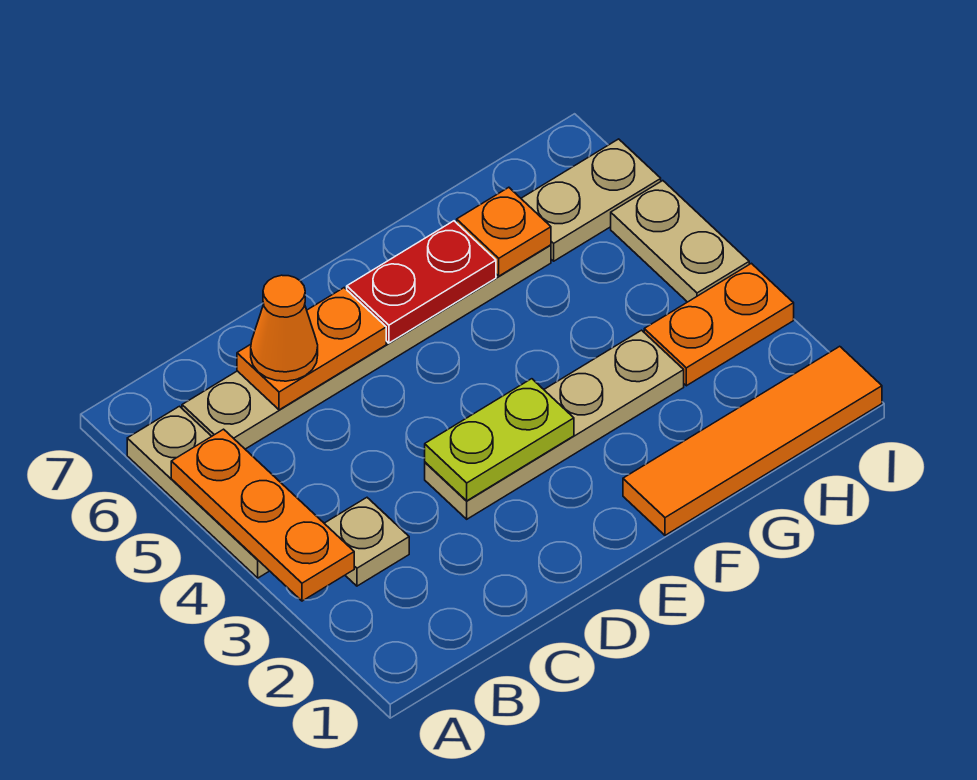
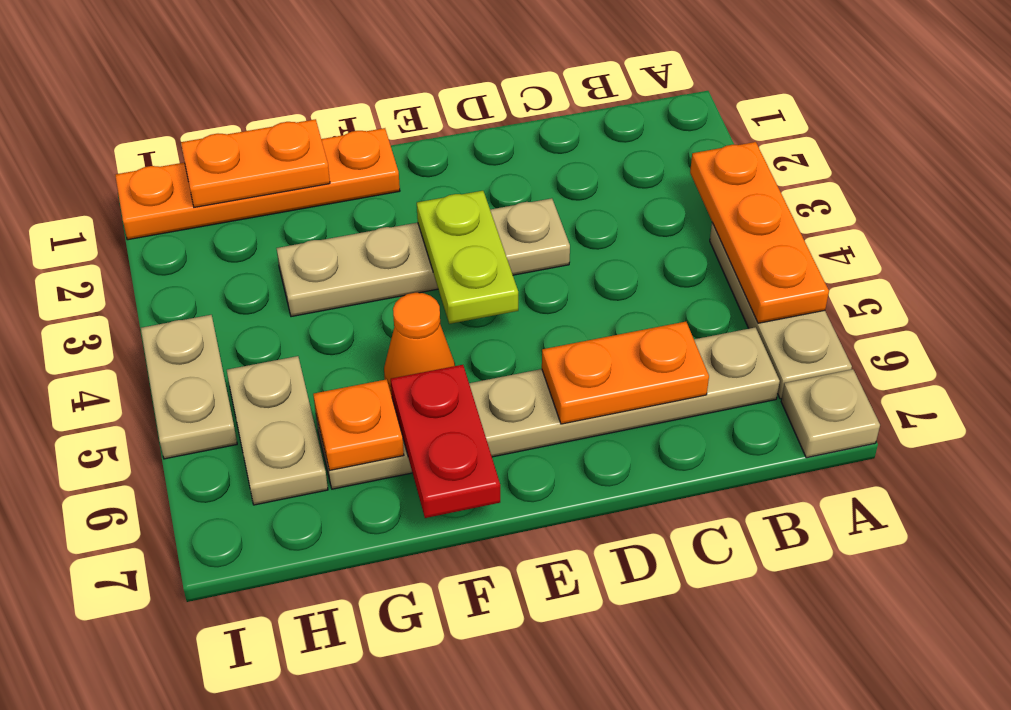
tan 1x1 plate [324,498,409,586] -> tan 1x1 plate moved to [781,369,880,458]
orange 1x1 cone [251,275,318,381] -> orange 1x1 cone moved to [384,293,455,396]
lime 1x2 plate [425,379,574,501] -> lime 1x2 plate turned to [417,191,518,324]
red 1x2 plate [347,221,496,343] -> red 1x2 plate turned to [391,365,500,518]
orange 1x4 tile [623,346,882,535] -> orange 1x4 plate [115,128,400,240]
orange 1x2 plate [644,263,794,386] -> orange 1x2 plate moved to [181,119,330,207]
tan 1x2 plate [521,139,661,261] -> tan 1x2 plate turned to [227,356,328,505]

